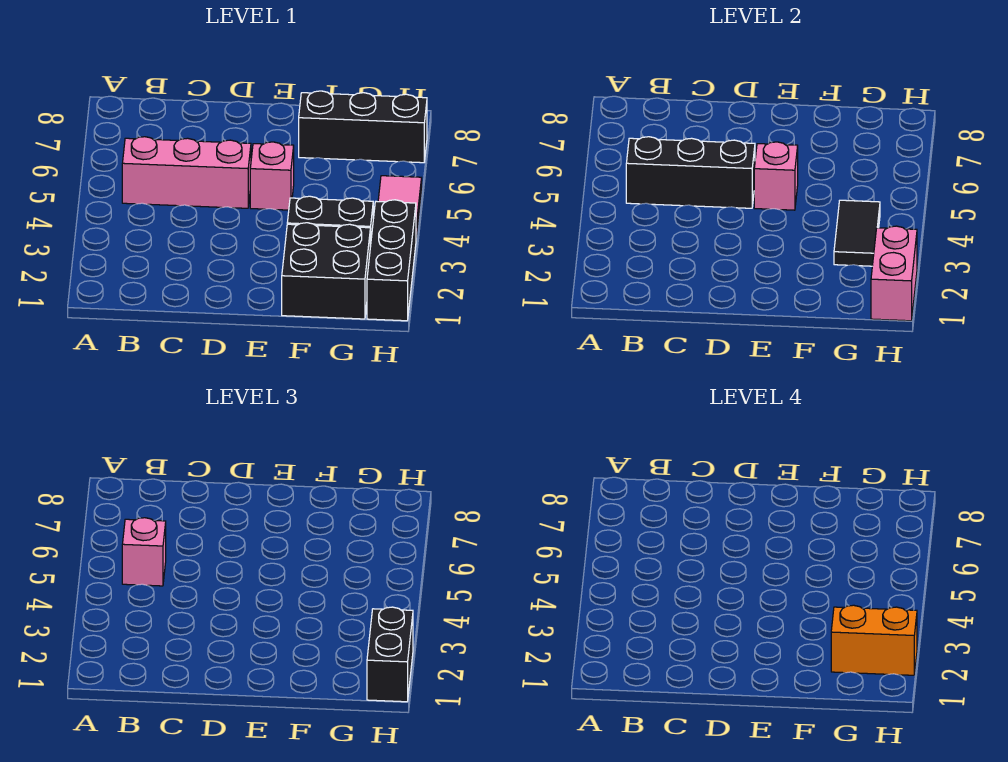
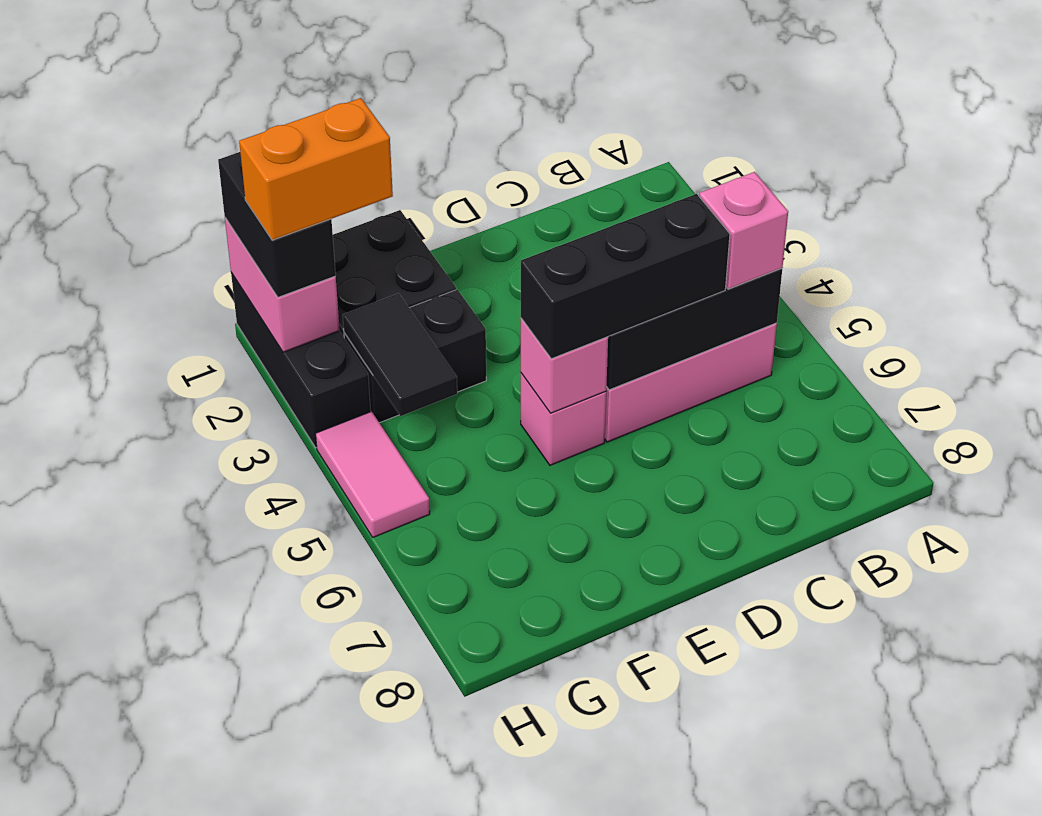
black 1x3 brick [299,91,427,163] -> black 1x3 brick moved to [521,194,730,359]

